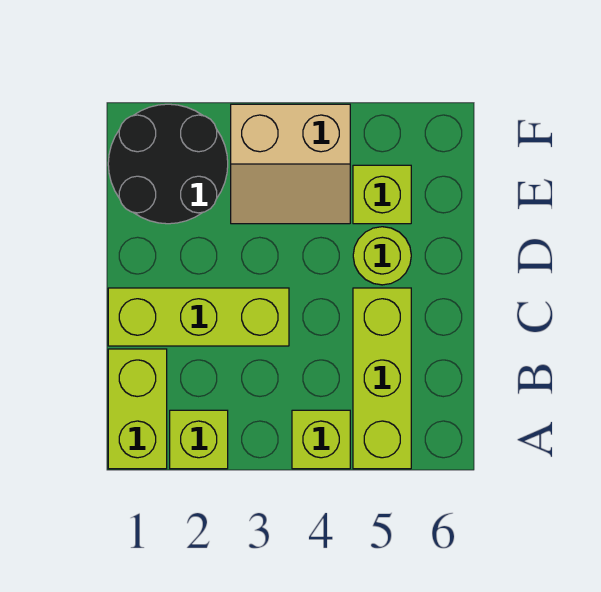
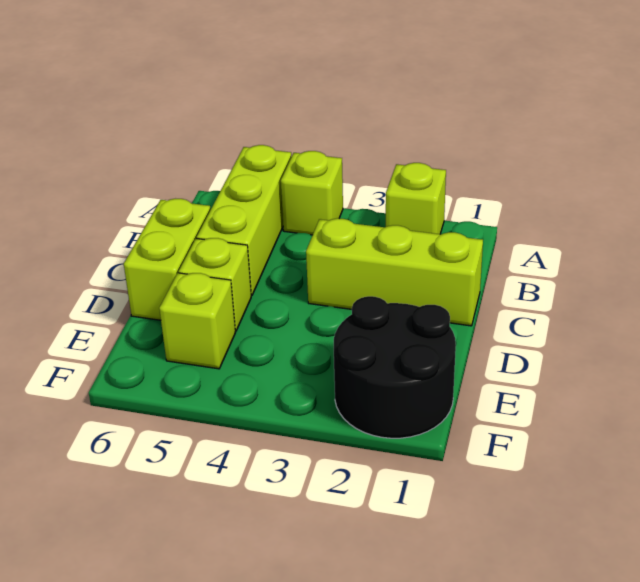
lime 1x2 brick [108,349,167,469] -> lime 1x2 brick moved to [124,199,211,320]
lime 1x1 round brick [353,227,411,285] -> lime 1x1 brick [179,238,251,331]
tan 2x2 slope [231,104,350,224] -> none

